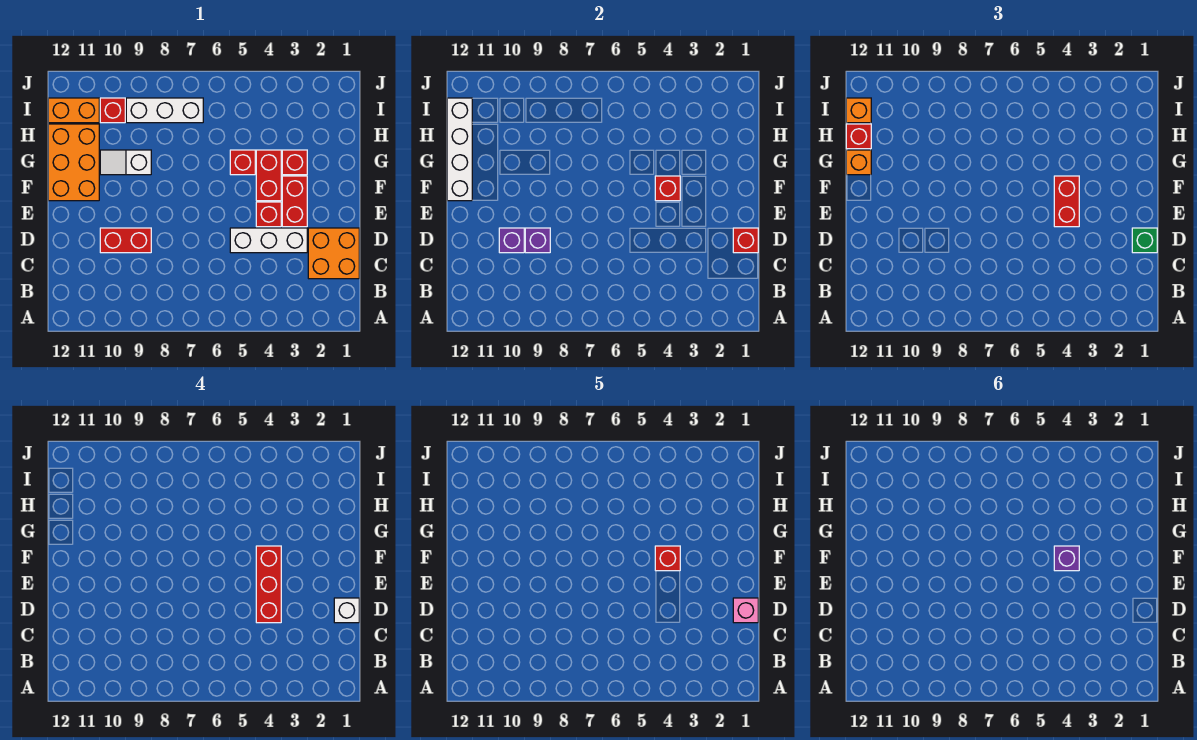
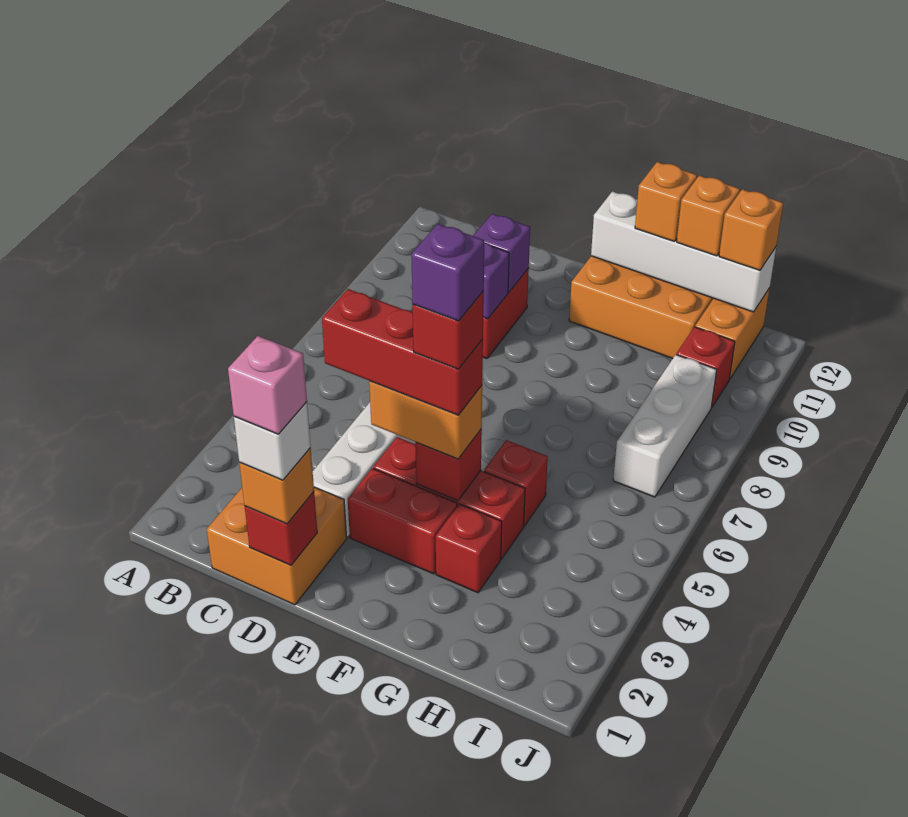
green 1x1 brick [1132,228,1157,253] -> orange 1x1 brick [239,448,314,524]
red 1x2 brick [1054,176,1079,227] -> orange 1x2 brick [369,381,482,459]
white 1x2 slope [100,150,151,175] -> none
red 1x1 brick [846,124,871,149] -> orange 1x1 brick [677,175,740,256]

